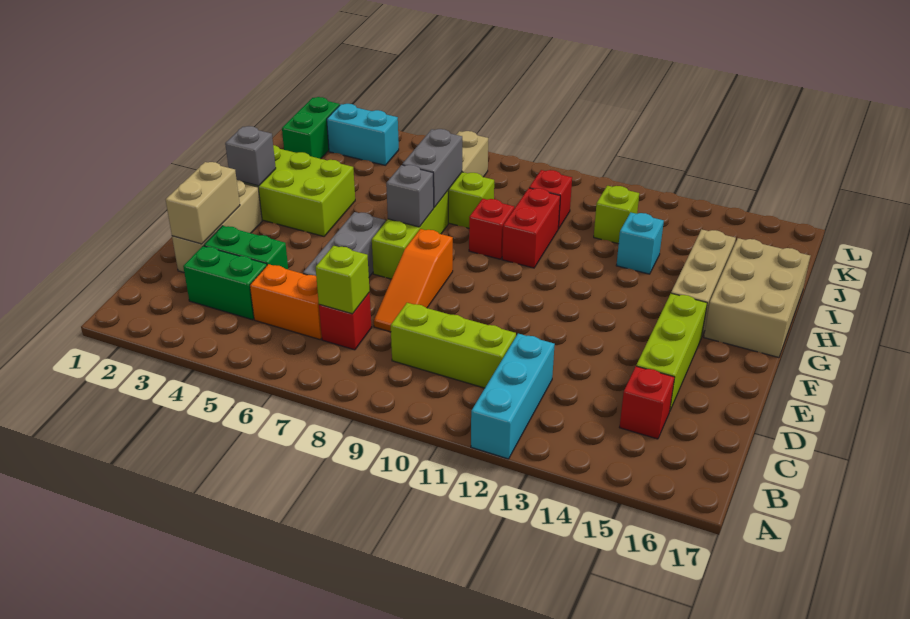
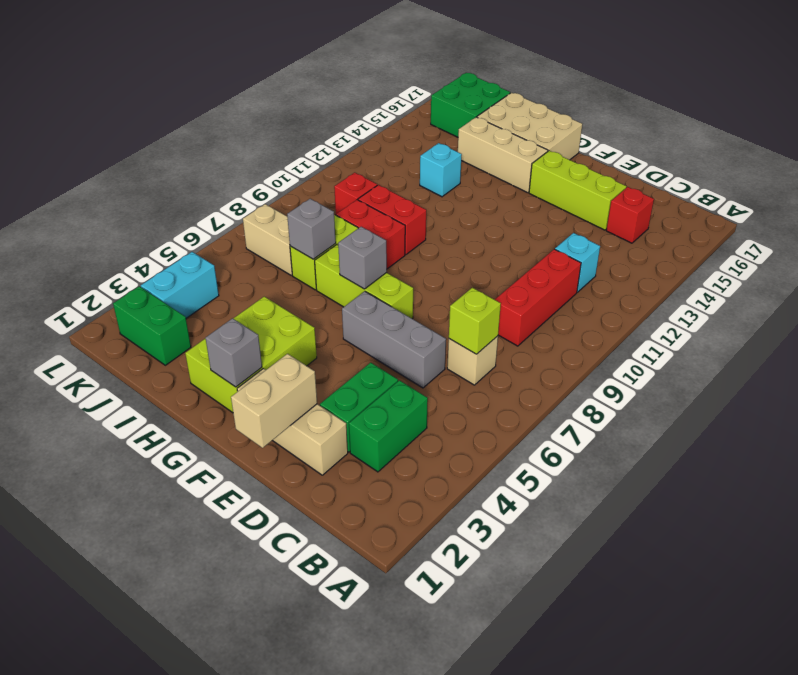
cyan 1x3 brick [471,334,555,459] -> cyan 1x1 brick [555,233,600,292]
orange 1x2 brick [250,264,322,339] -> none
red 1x1 brick [319,293,372,350] -> tan 1x1 brick [447,336,498,385]
lime 1x3 brick [391,303,516,388] -> red 1x3 brick [495,249,581,346]
tan 1x2 brick [166,162,240,244] -> tan 1x2 brick turned to [231,354,317,448]
orange 1x3 slope [374,229,453,332] -> none
grey 1x2 brick [402,129,462,207] -> grey 1x1 brick [287,199,336,259]
red 1x1 brick [469,199,514,259] -> red 1x2 brick [336,200,405,269]
lime 1x1 brick [594,186,639,244] -> none
none -> green 2x2 brick [431,73,510,137]

